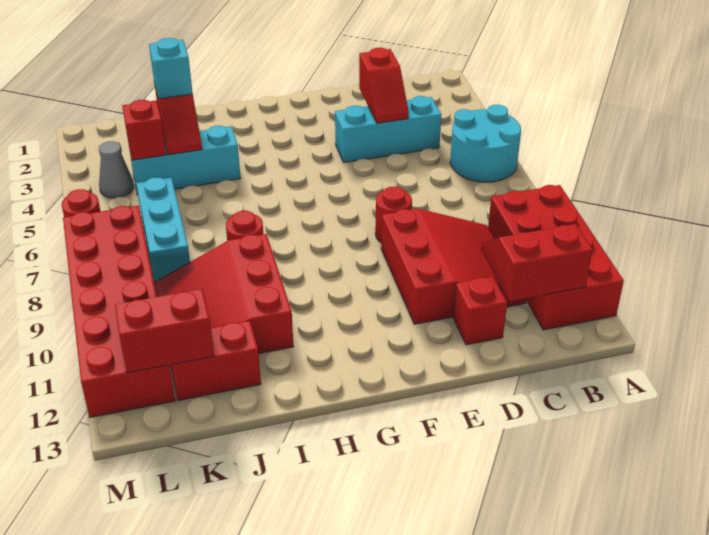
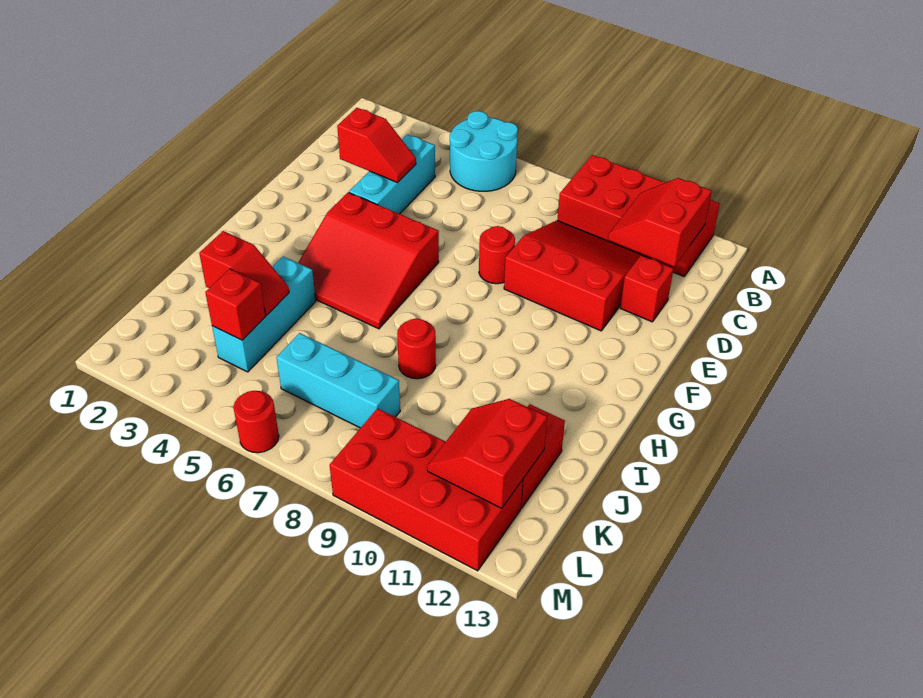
red 3x3 slope [155,234,294,354] -> red 3x3 slope moved to [298,192,439,329]
cyan 1x1 brick [149,38,193,99] -> none
grey 1x1 cone [99,141,134,198] -> none
red 2x6 brick [63,206,175,417] -> red 2x4 brick [330,408,523,571]

